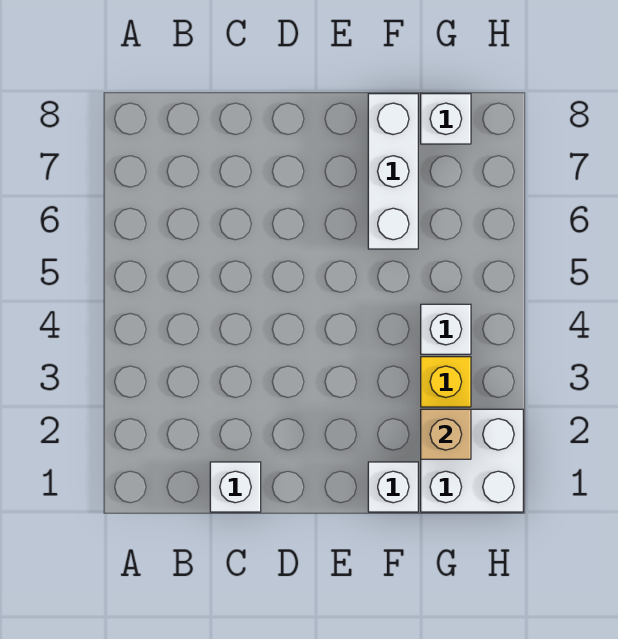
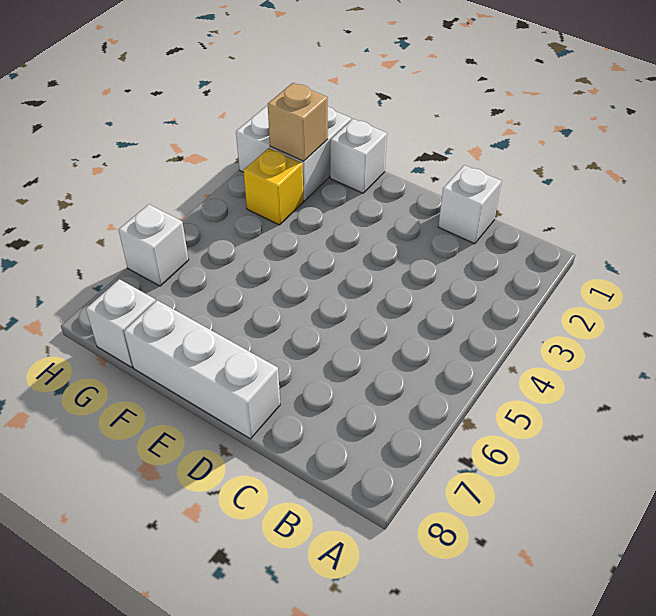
white 1x3 brick [368,94,418,249] -> white 1x3 brick turned to [124,300,280,439]
white 1x1 brick [421,304,471,354] -> white 1x1 brick moved to [119,204,189,286]

